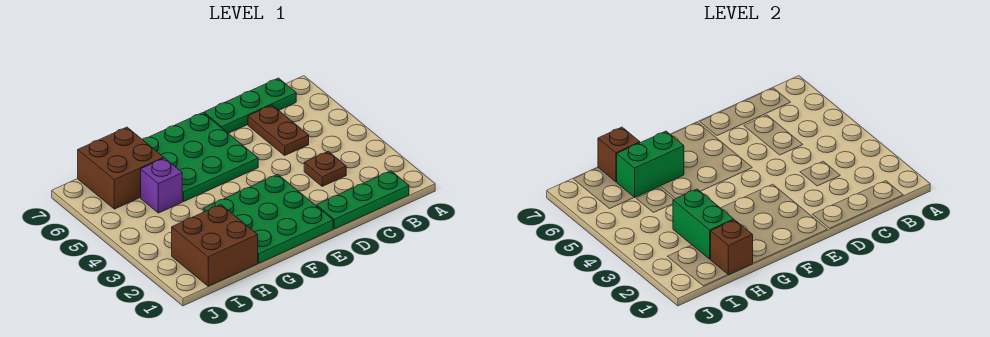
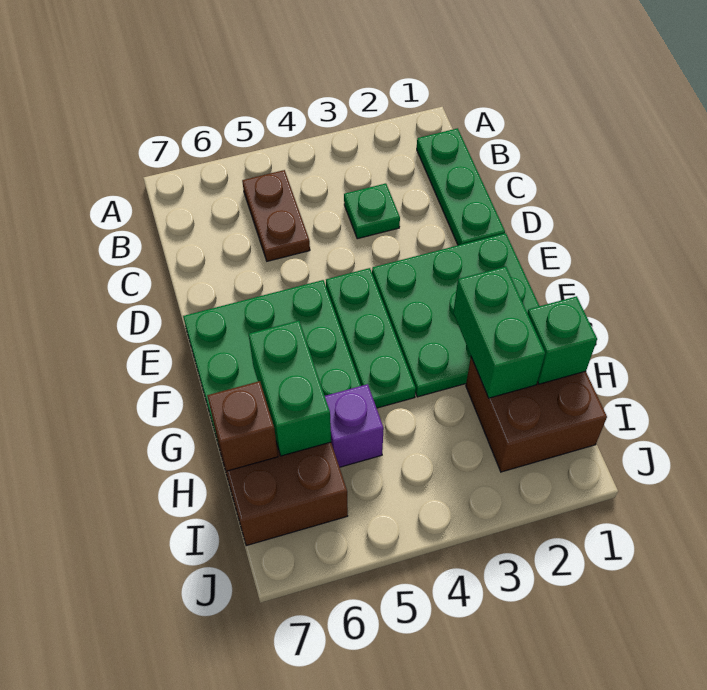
green 1x3 plate [204,78,296,133] -> green 1x3 plate moved to [326,268,416,408]
brown 1x1 plate [304,151,346,186] -> green 1x1 plate [344,183,400,239]
brown 1x2 plate [248,105,309,155] -> brown 1x2 plate turned to [242,170,310,261]
brown 1x1 brick [711,220,753,275] -> green 1x1 brick [528,296,597,384]
green 1x2 brick [673,189,734,259] -> green 1x2 brick turned to [453,267,545,398]

